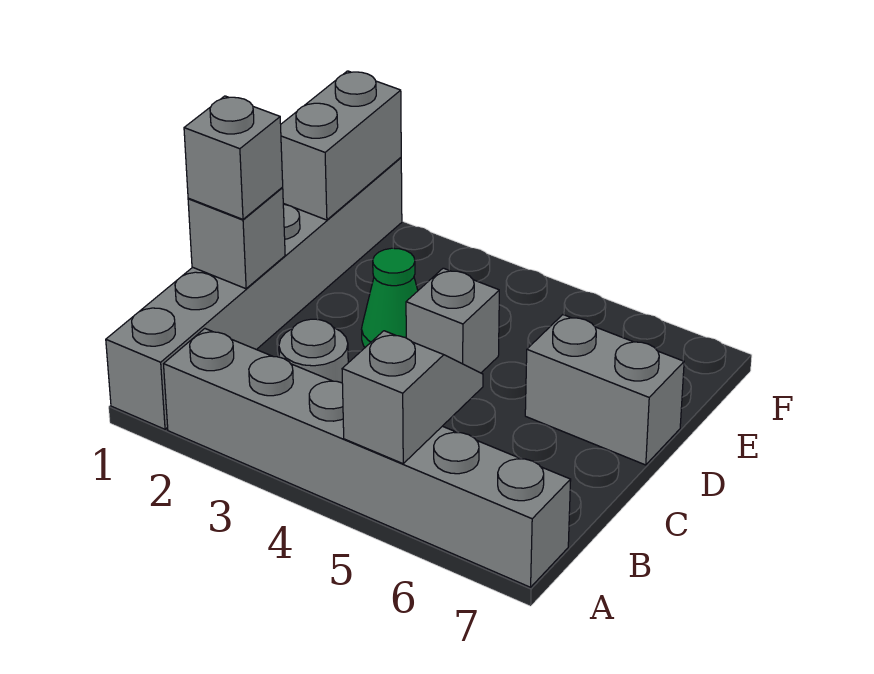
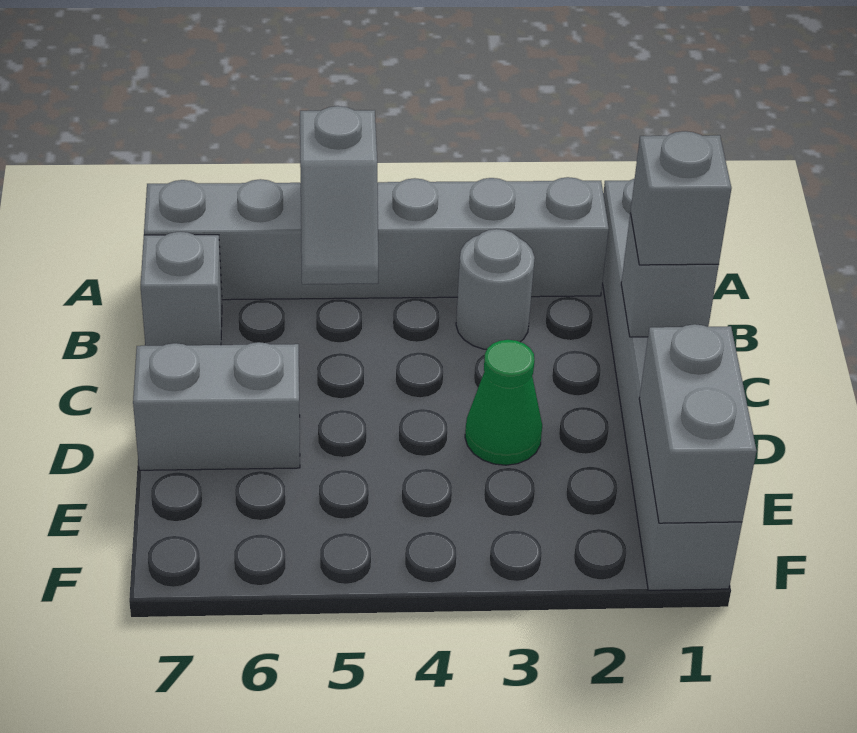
grey 1x1 brick [406,268,499,373] -> grey 1x1 brick moved to [141,232,222,346]

